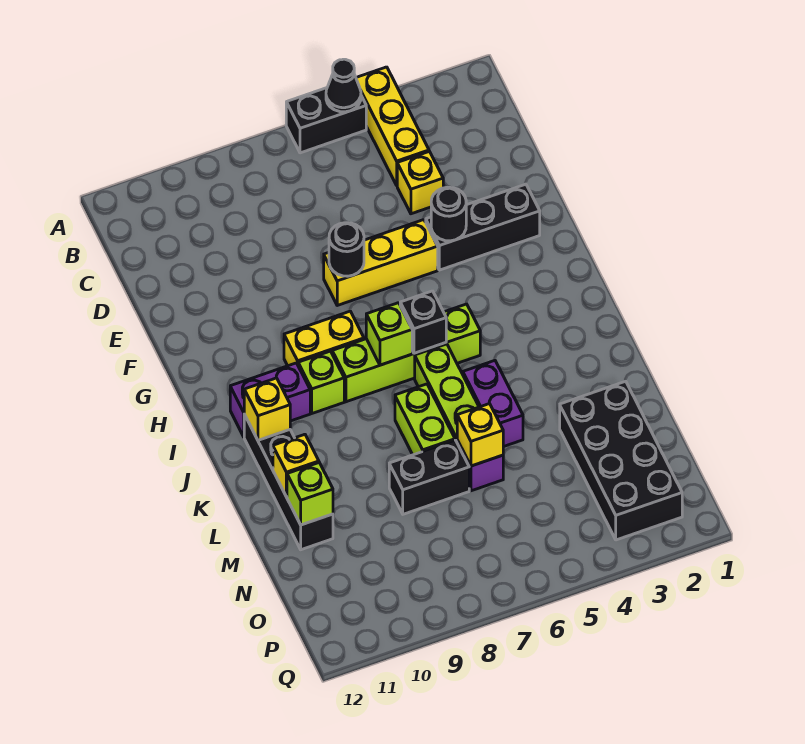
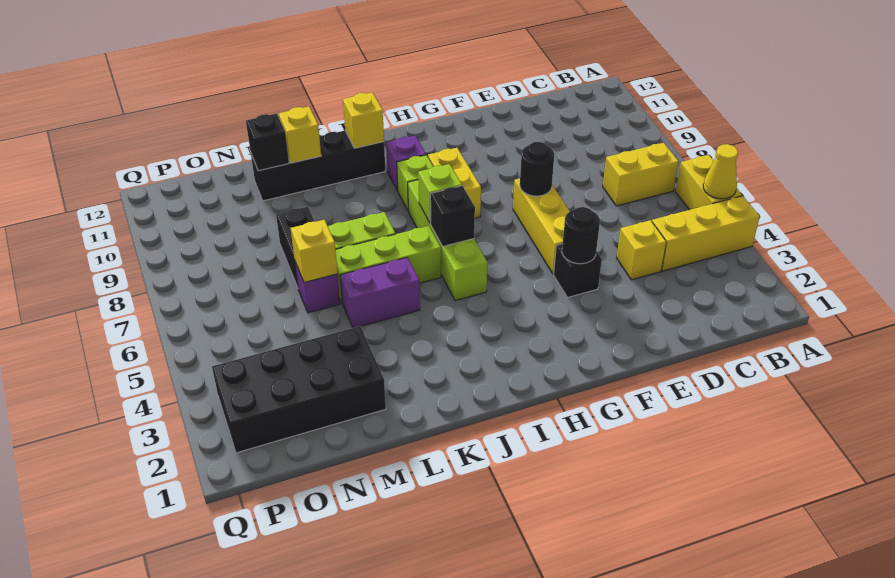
black 1x2 brick [286,88,366,153] -> yellow 1x2 brick [676,155,742,210]
black 1x1 cone [326,59,361,112] -> yellow 1x1 cone [703,144,738,199]
none -> yellow 1x2 brick [603,143,679,206]
black 1x3 brick [426,184,540,270] -> black 1x1 brick [554,244,602,298]
purple 1x2 brick [230,363,310,437] -> purple 1x1 brick [386,136,426,191]
lime 1x1 brick [287,463,333,525] -> black 1x1 brick [246,114,289,171]

